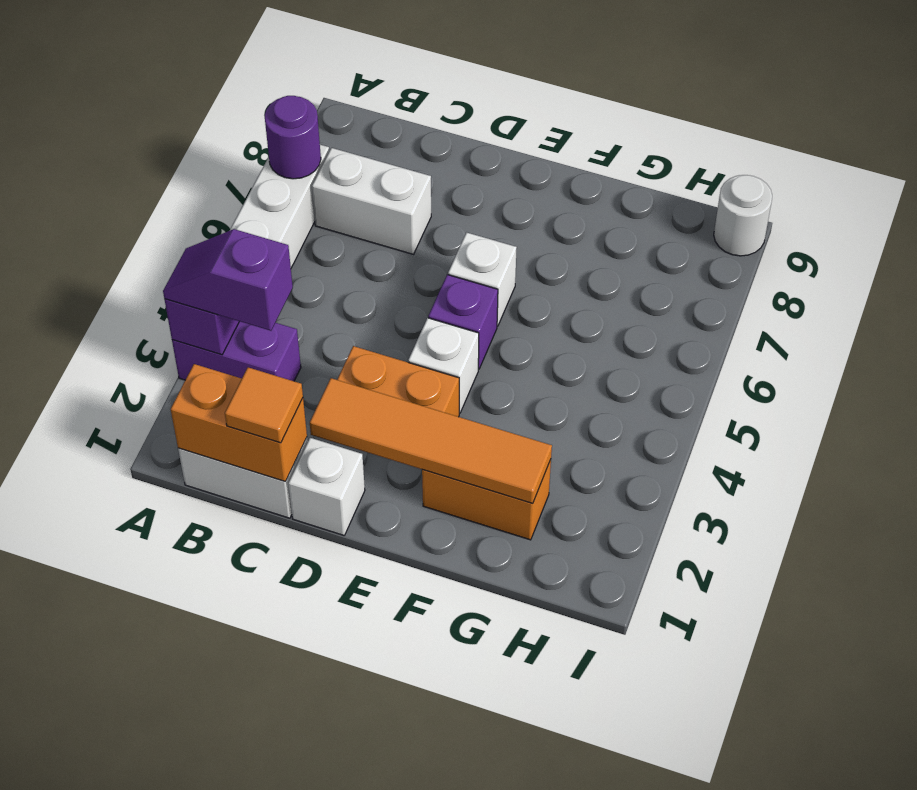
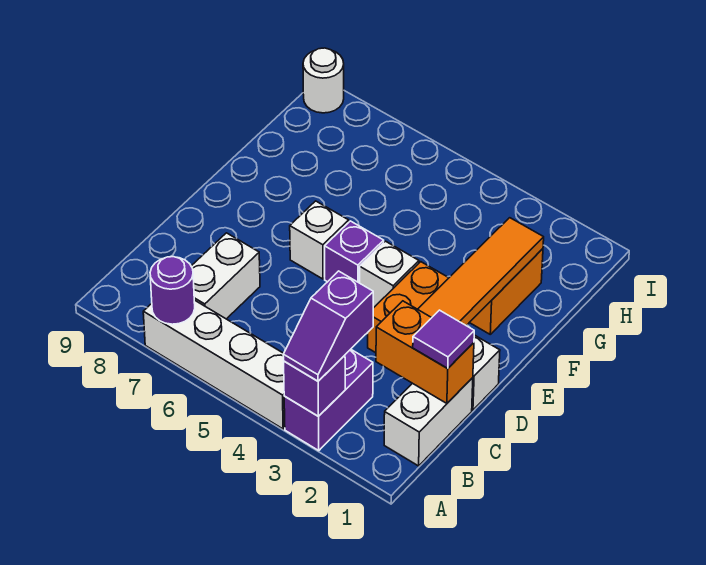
orange 1x2 brick [171,364,307,481] -> orange 1x2 brick turned to [376,301,474,403]
orange 1x1 tile [225,367,303,443] -> purple 1x1 tile [413,310,474,368]

